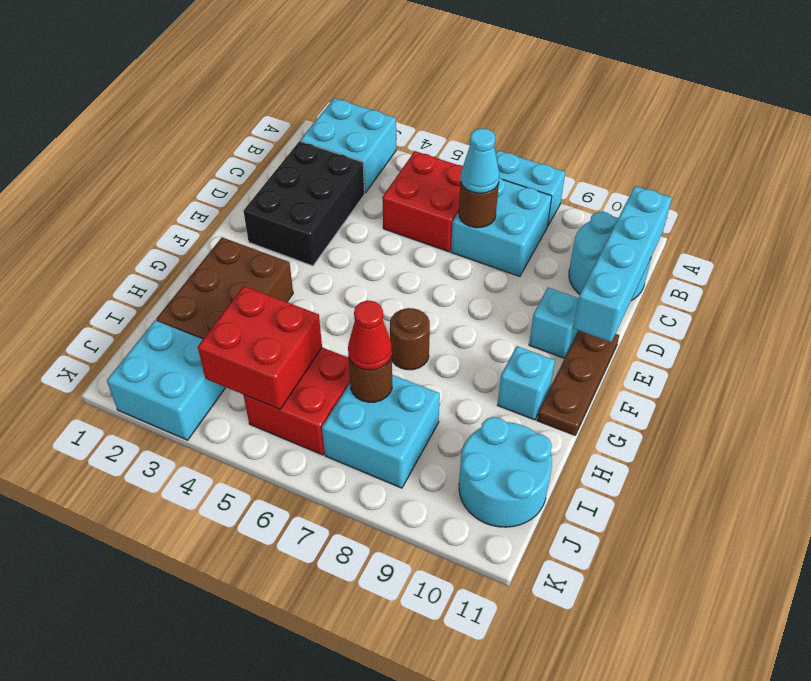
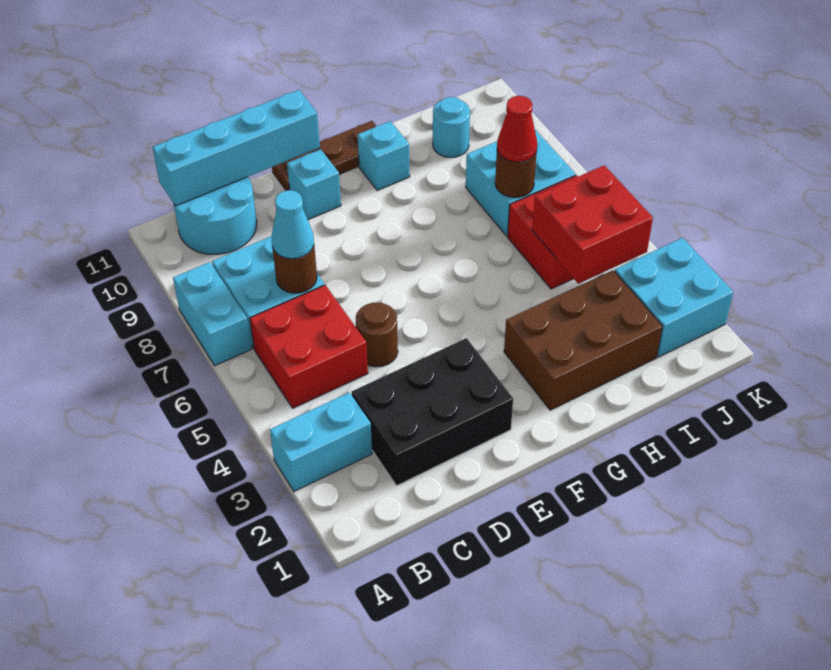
cyan 2x2 brick [300,98,396,193] -> cyan 1x2 brick [270,392,372,491]
brown 1x1 round brick [390,308,430,370] -> brown 1x1 round brick moved to [356,302,398,367]
cyan 2x2 round brick [459,417,552,527] -> cyan 1x1 round brick [433,97,470,157]

